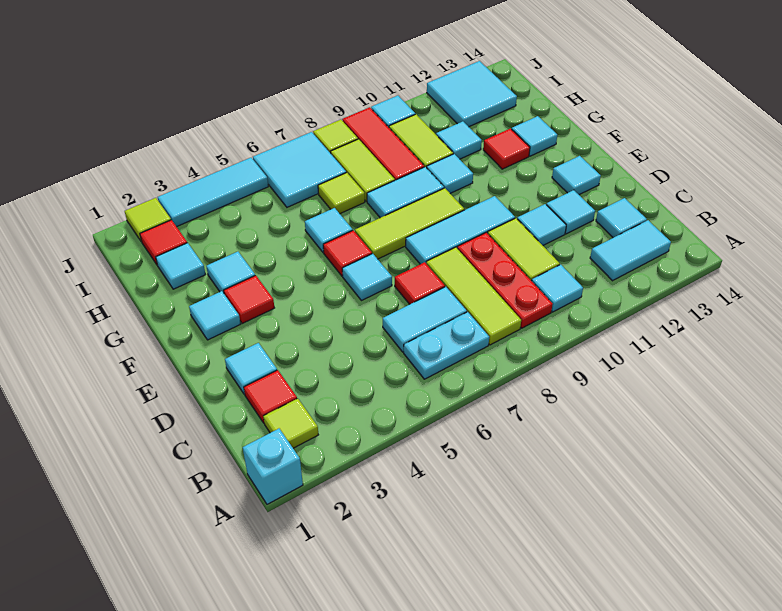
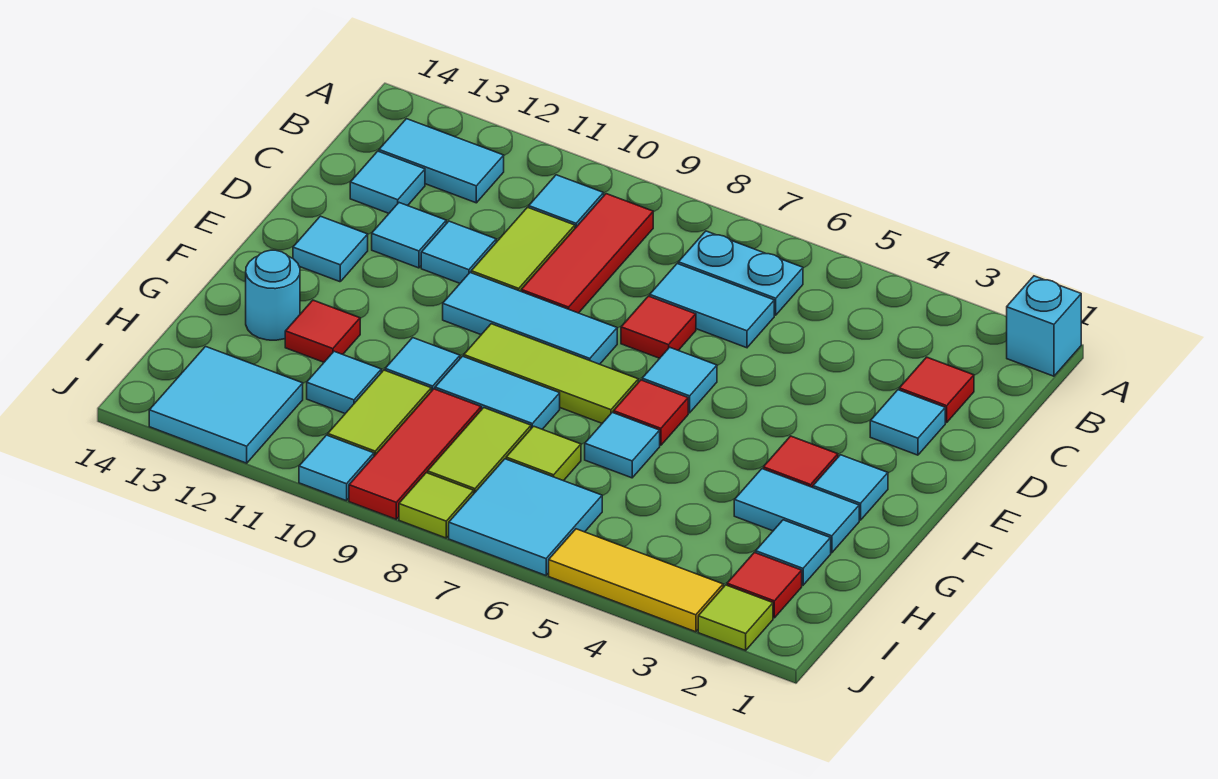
lime 1x1 tile [263,398,318,448] -> none
lime 1x3 tile [426,247,521,345] -> none
red 1x3 plate [457,233,553,328] -> red 1x3 tile [521,194,653,313]
cyan 1x1 tile [206,252,255,293] -> cyan 1x2 tile [734,469,859,553]
cyan 1x1 tile [512,116,557,156] -> cyan 1x1 round brick [246,250,300,340]
cyan 1x3 tile [158,158,268,227] -> yellow 1x3 tile [549,529,723,632]

